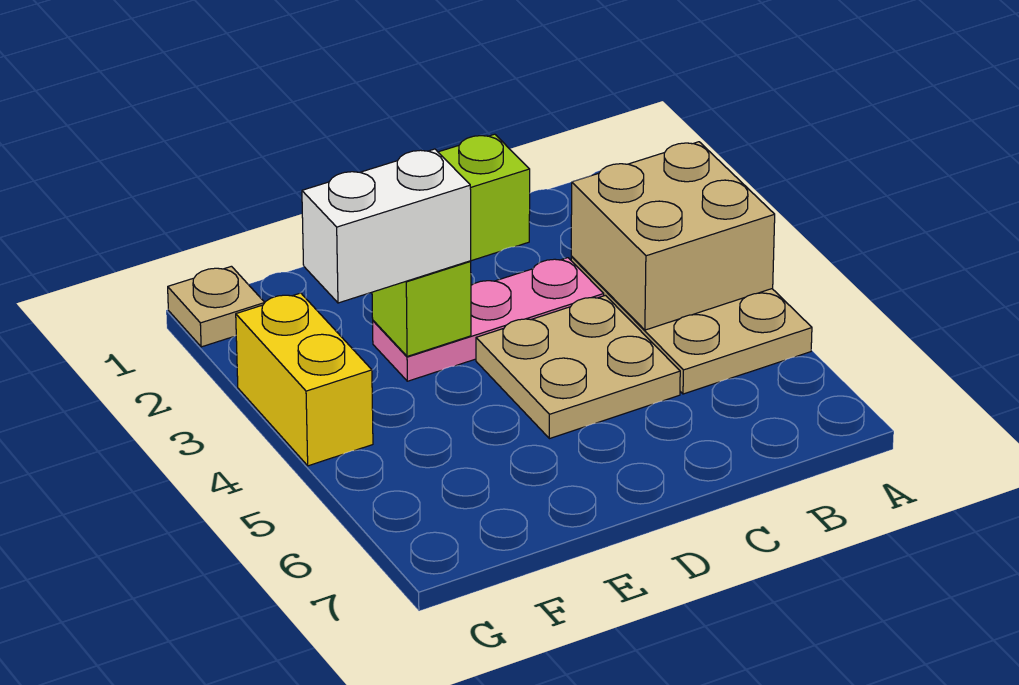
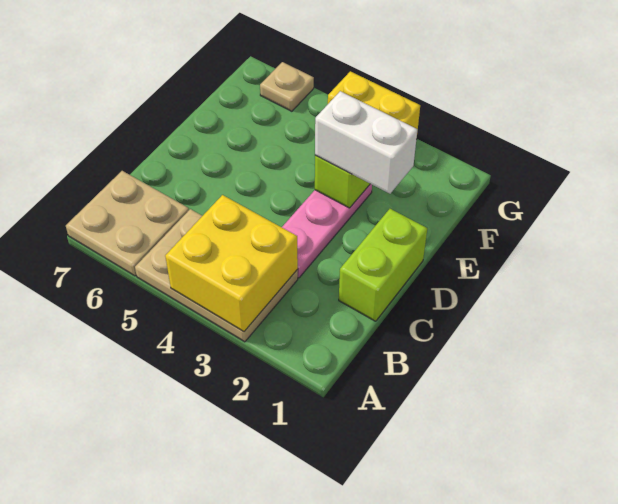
tan 2x2 brick [571,142,775,330] -> yellow 2x2 brick [165,195,298,332]
tan 2x2 plate [476,295,680,439] -> tan 2x2 plate moved to [66,171,189,276]
white 1x2 brick [302,149,471,303] -> white 1x2 brick turned to [315,91,417,194]
tan 1x1 plate [168,266,265,347] -> tan 1x1 plate moved to [260,62,314,111]

